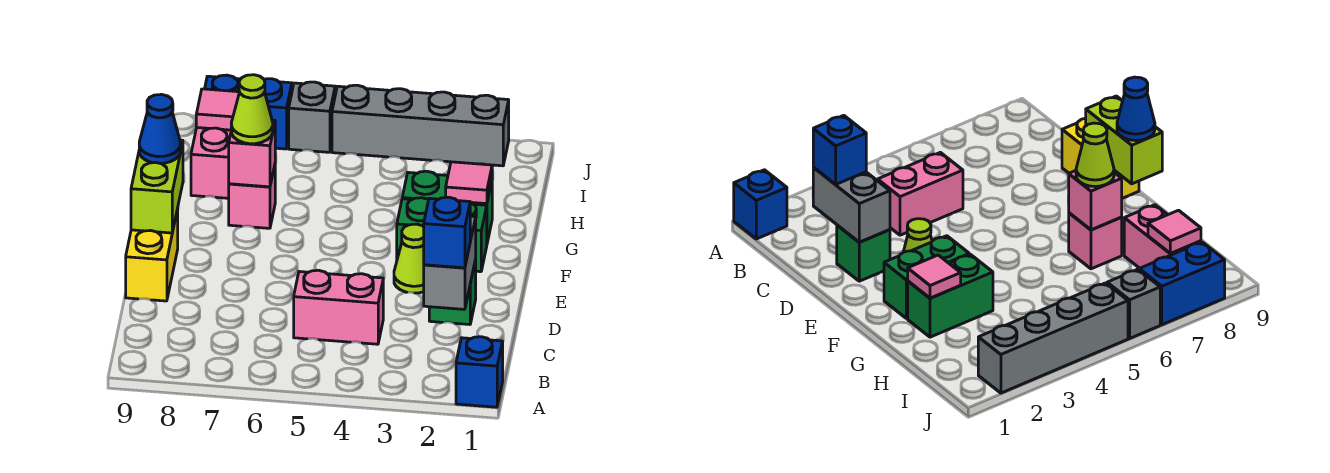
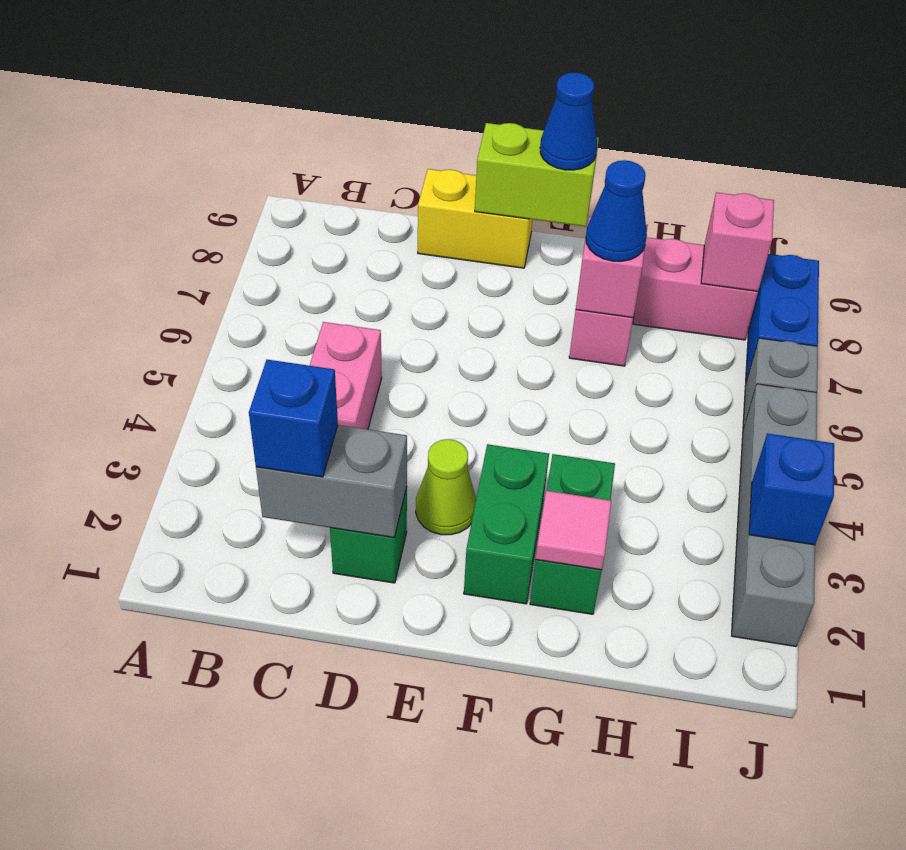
blue 1x1 brick [456,337,503,407] -> blue 1x1 brick moved to [749,433,834,545]
lime 1x1 cone [231,75,273,144] -> blue 1x1 cone [586,160,647,261]
pink 1x1 tile [196,89,240,130] -> pink 1x1 brick [701,192,774,291]

